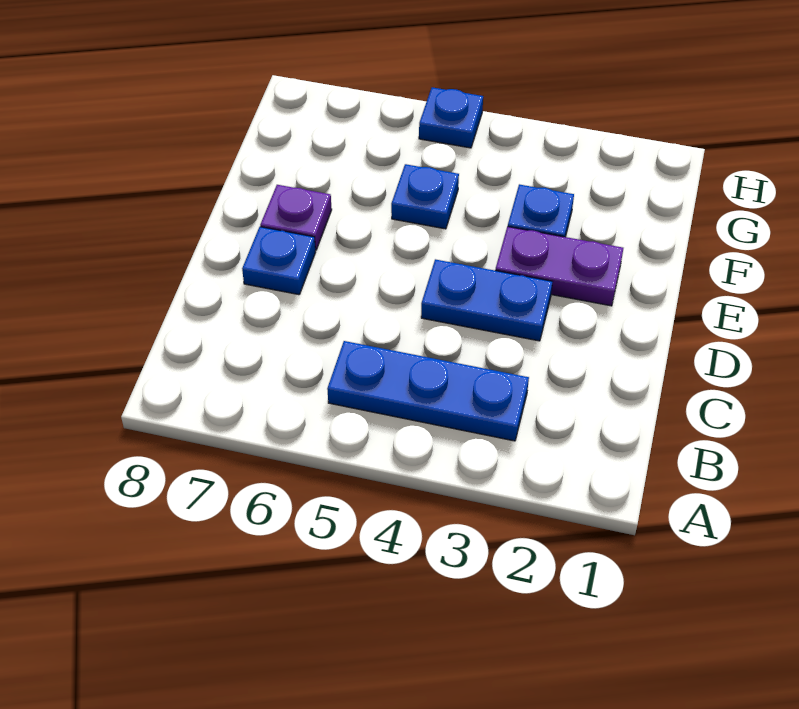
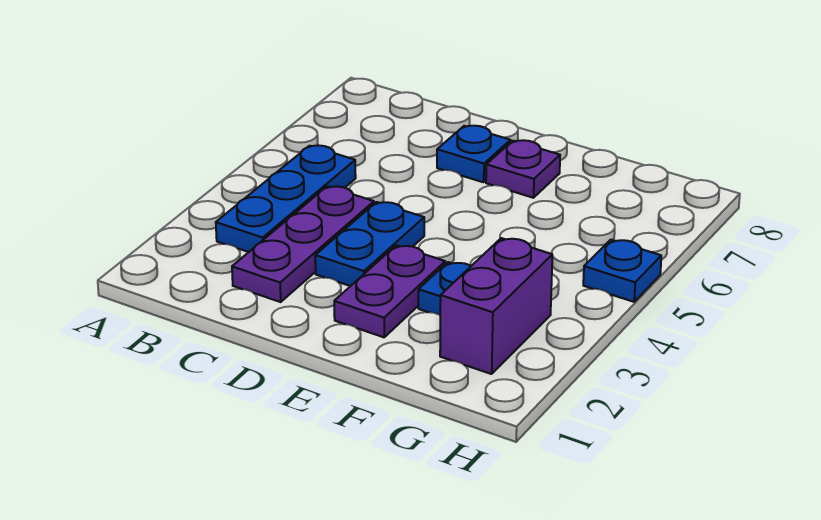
none -> purple 1x3 plate [232,186,374,302]
blue 1x1 plate [391,164,459,229] -> none
none -> purple 1x2 brick [440,238,552,374]

